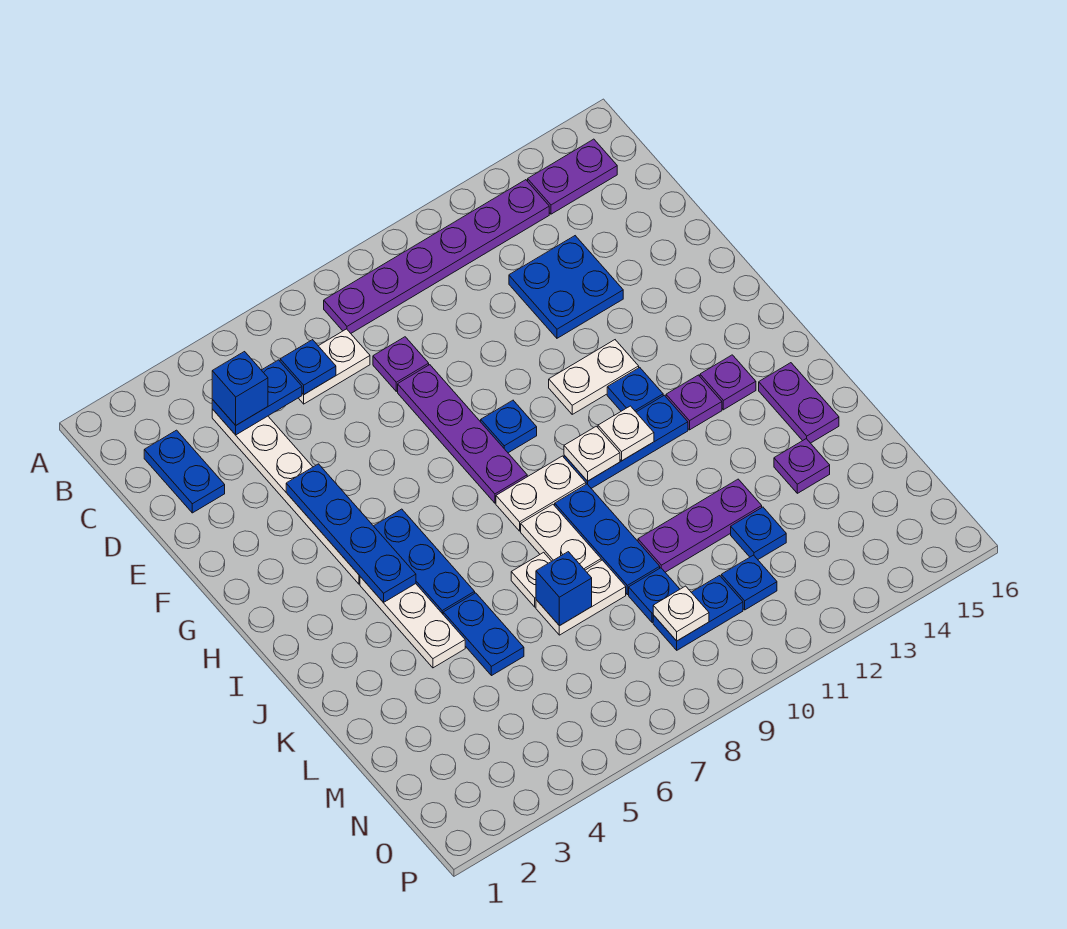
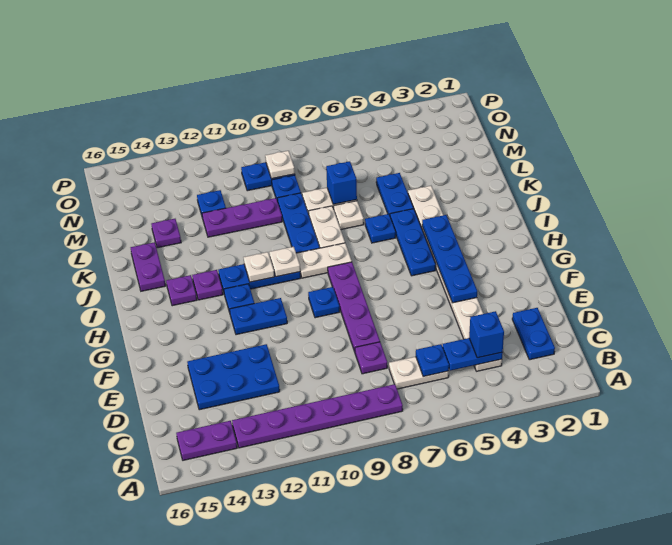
blue 2x2 plate [509,236,623,338] -> blue 2x3 plate [187,344,280,410]
white 1x2 plate [549,340,639,414] -> blue 1x2 plate [230,298,287,335]
blue 1x1 plate [721,555,777,610] -> blue 1x1 plate moved to [365,214,396,243]

